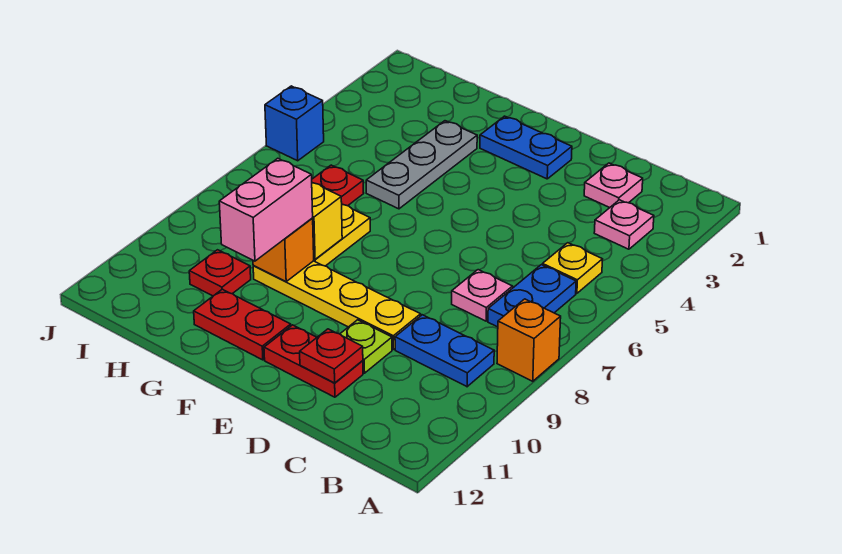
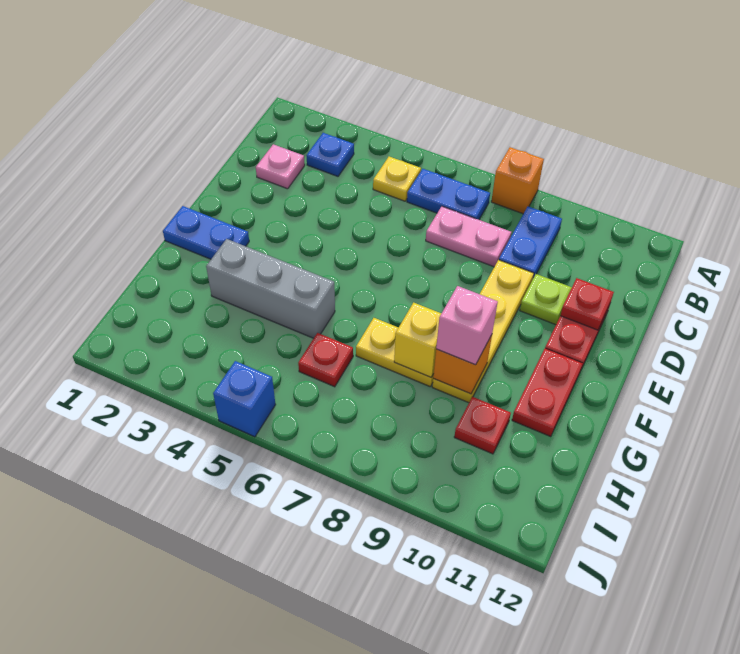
pink 1x1 plate [594,200,654,249] -> blue 1x1 plate [306,133,354,176]
pink 1x1 plate [452,270,513,321] -> pink 1x2 plate [426,206,511,267]
blue 1x2 plate [480,116,572,179] -> blue 1x2 plate turned to [163,206,249,259]
grey 1x3 plate [366,121,477,209] -> grey 1x3 brick [206,239,335,338]
pink 1x2 brick [219,158,313,261] -> pink 1x1 brick [436,286,498,365]

